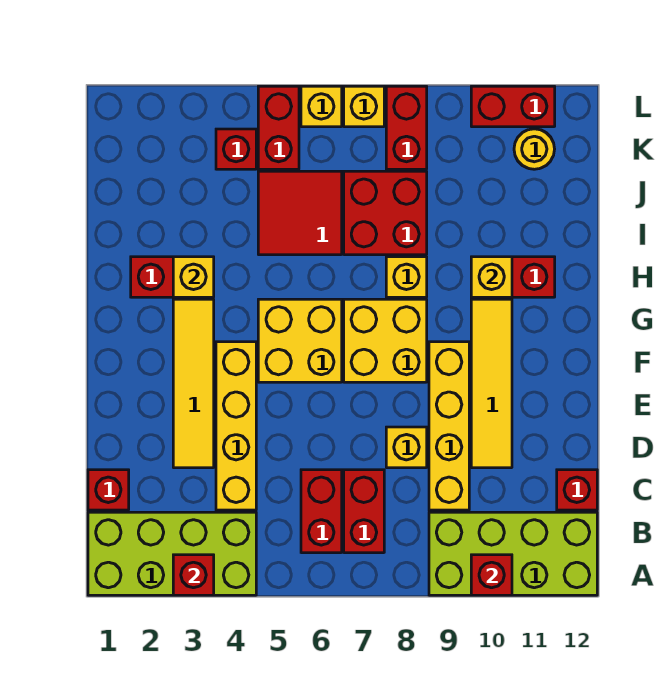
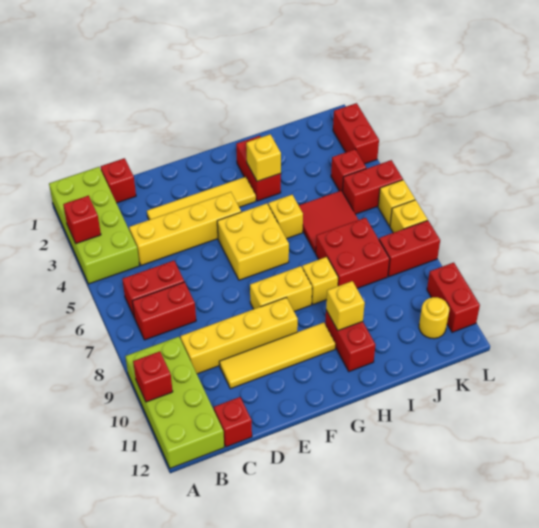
yellow 1x1 brick [386,427,427,468] -> yellow 1x1 brick moved to [268,195,303,239]
yellow 2x2 brick [344,299,427,382] -> yellow 1x2 brick [250,266,312,311]
none -> red 1x2 brick [333,103,379,164]

